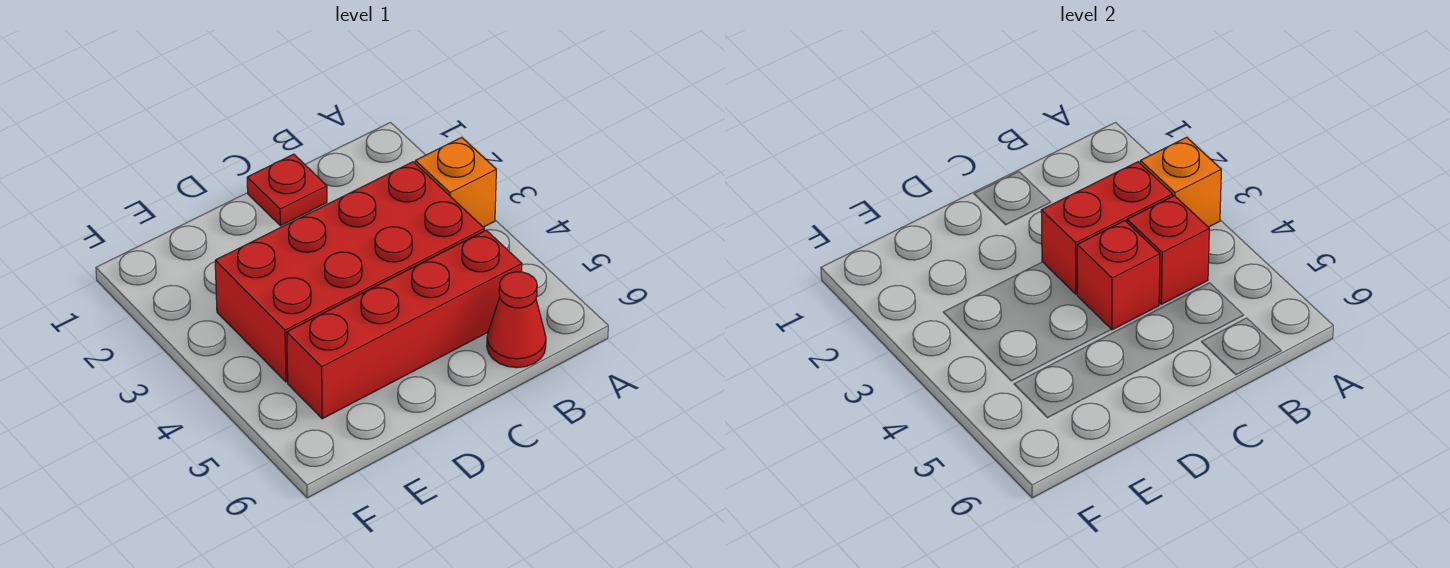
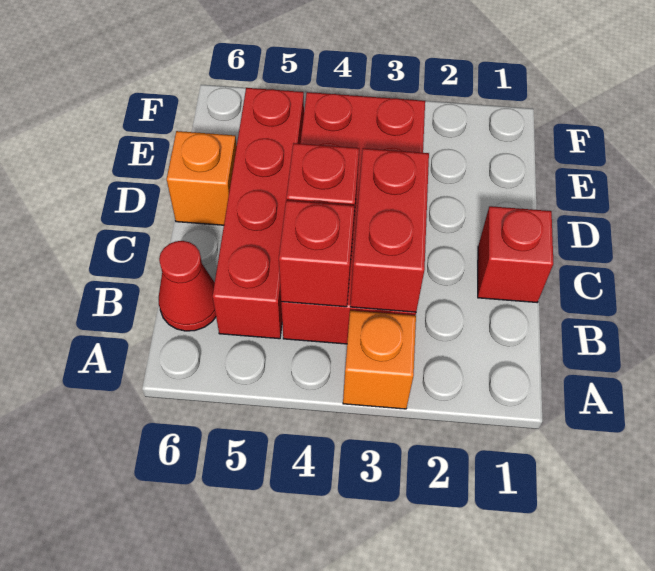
orange 1x1 brick [1140,137,1221,227] -> orange 1x1 brick moved to [167,131,237,225]
red 1x1 plate [247,154,327,226] -> red 1x1 brick [478,206,553,302]

